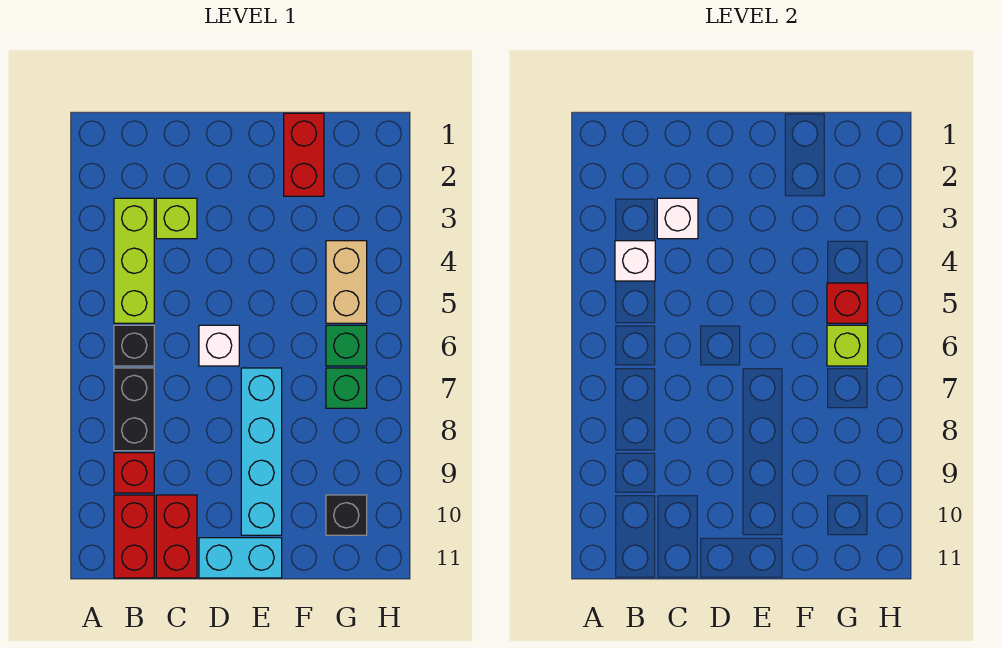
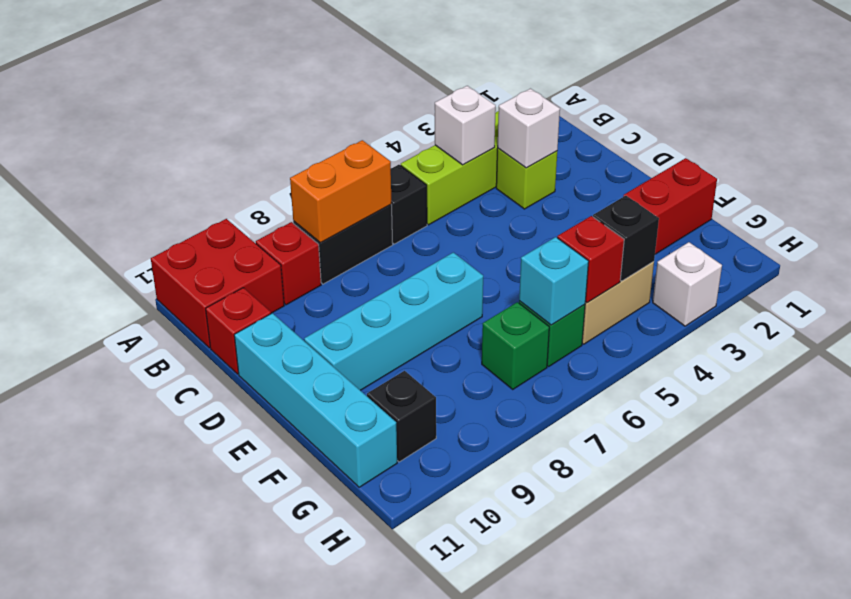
none -> orange 1x2 brick [290,140,392,243]
red 1x2 brick [114,495,154,578] -> red 2x2 brick [151,219,284,348]
red 1x2 brick [156,495,197,578] -> red 1x1 brick [206,288,271,374]
white 1x1 brick [199,325,239,366] -> white 1x1 brick moved to [653,242,722,326]
cyan 1x2 brick [199,538,282,578] -> cyan 1x4 brick [234,313,397,487]
none -> black 1x1 brick [593,196,659,281]
lime 1x1 brick [827,325,868,366] -> cyan 1x1 brick [519,237,589,325]

